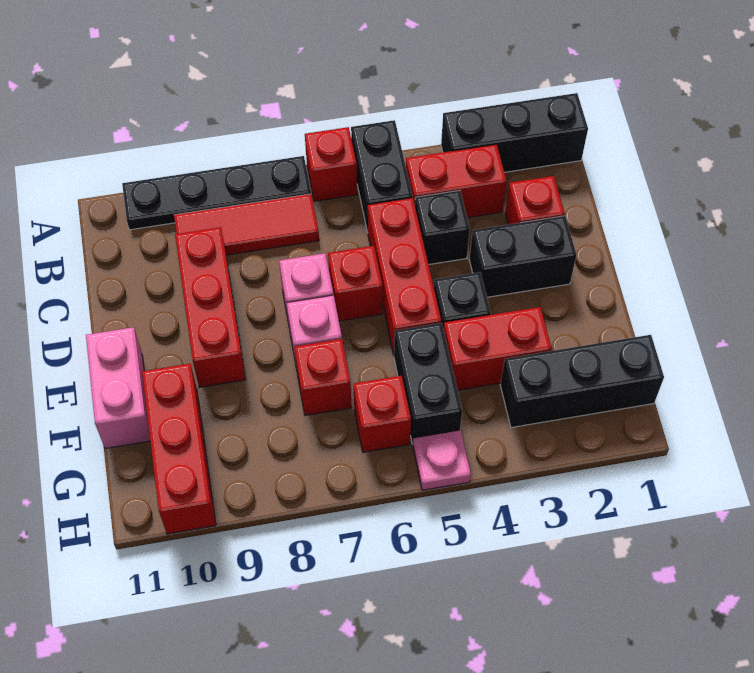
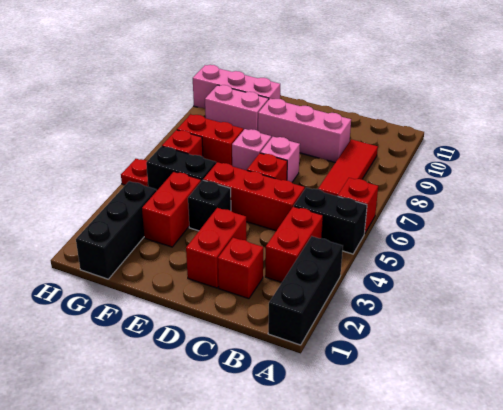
black 1x4 plate [122,156,311,230] -> none
black 1x1 brick [415,190,470,265] -> none
red 1x3 brick [175,227,246,388] -> pink 1x3 brick [258,99,351,163]
black 1x2 brick [469,216,576,297] -> red 1x2 brick [186,208,247,288]
pink 1x2 brick [86,327,150,449] -> pink 1x2 brick moved to [205,85,269,131]
red 1x1 brick [294,339,352,415] -> red 1x2 brick [177,114,243,165]
red 1x3 brick [142,364,216,534] -> pink 1x3 brick [193,65,280,109]
pink 1x1 plate [413,430,471,490] -> red 1x1 plate [121,159,148,187]

